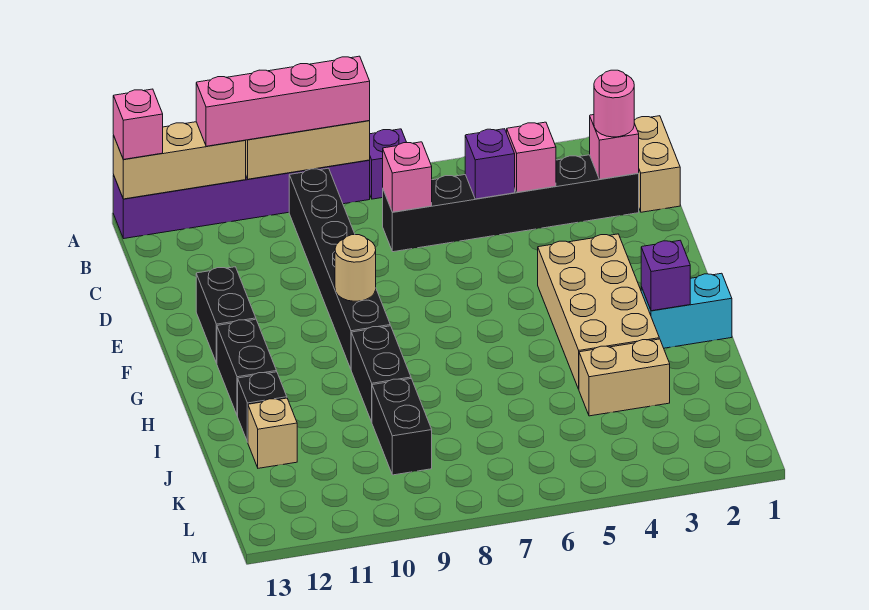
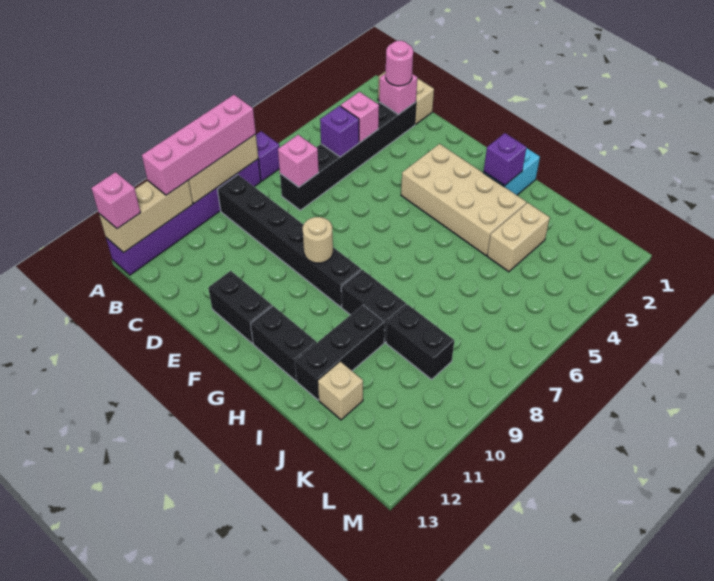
black 1x1 brick [238,372,287,442] -> black 1x3 brick [295,305,385,400]

